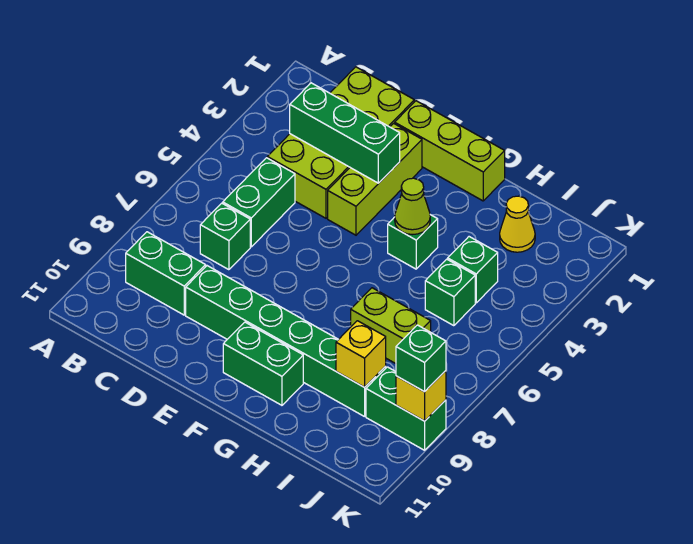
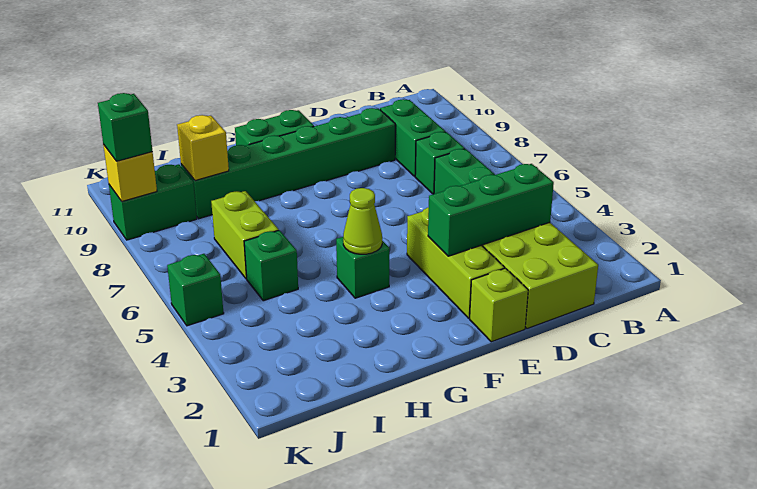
green 1x2 brick [126,232,206,315] -> green 1x2 brick turned to [380,99,445,176]
lime 1x3 brick [395,101,505,201] -> lime 1x1 brick [470,268,528,342]
lime 1x2 brick [351,288,431,364] -> lime 1x2 brick turned to [211,191,279,279]
yellow 1x1 cone [500,196,535,252] -> none
green 1x1 brick [448,237,498,303] -> green 1x1 brick moved to [167,254,224,326]

